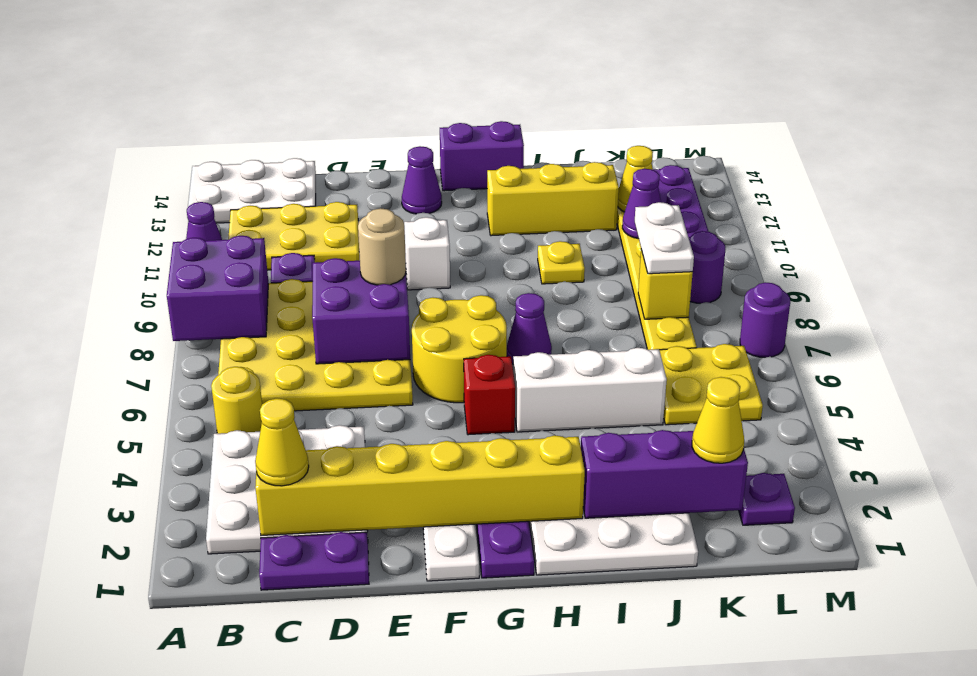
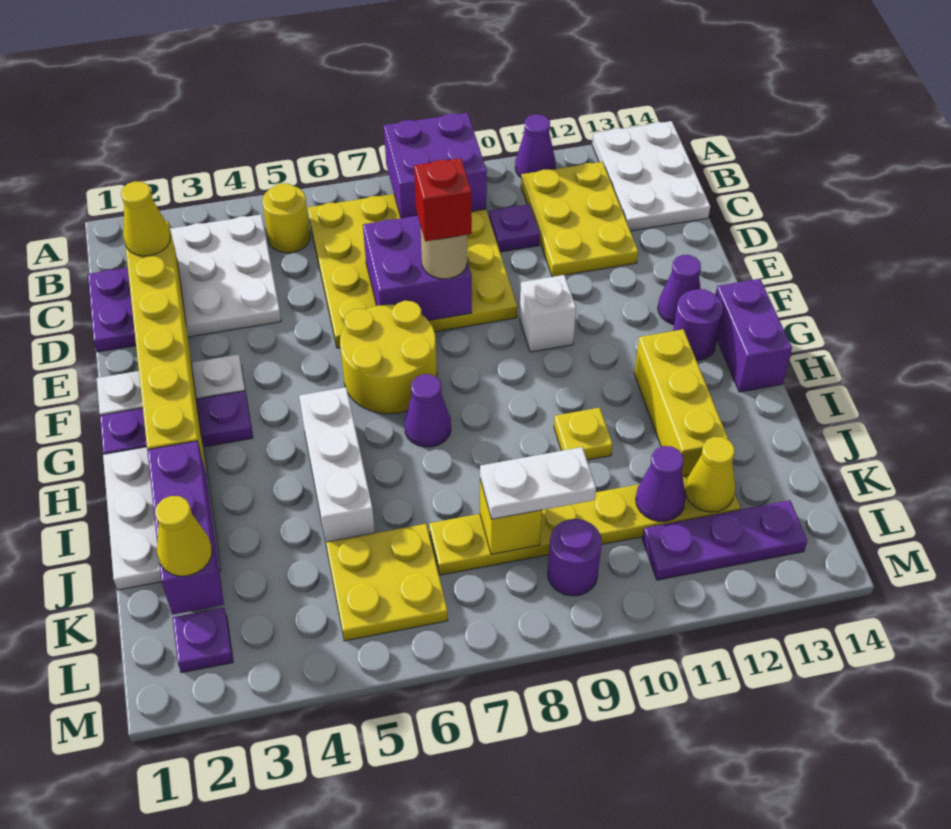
red 1x1 brick [464,355,515,435] -> red 1x1 brick moved to [414,158,472,241]
purple 1x1 round brick [740,282,790,358] -> purple 1x1 round brick moved to [673,289,723,360]

